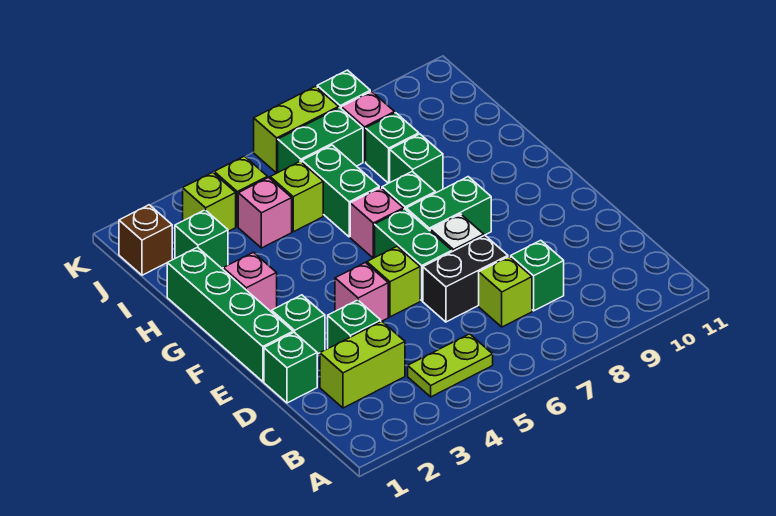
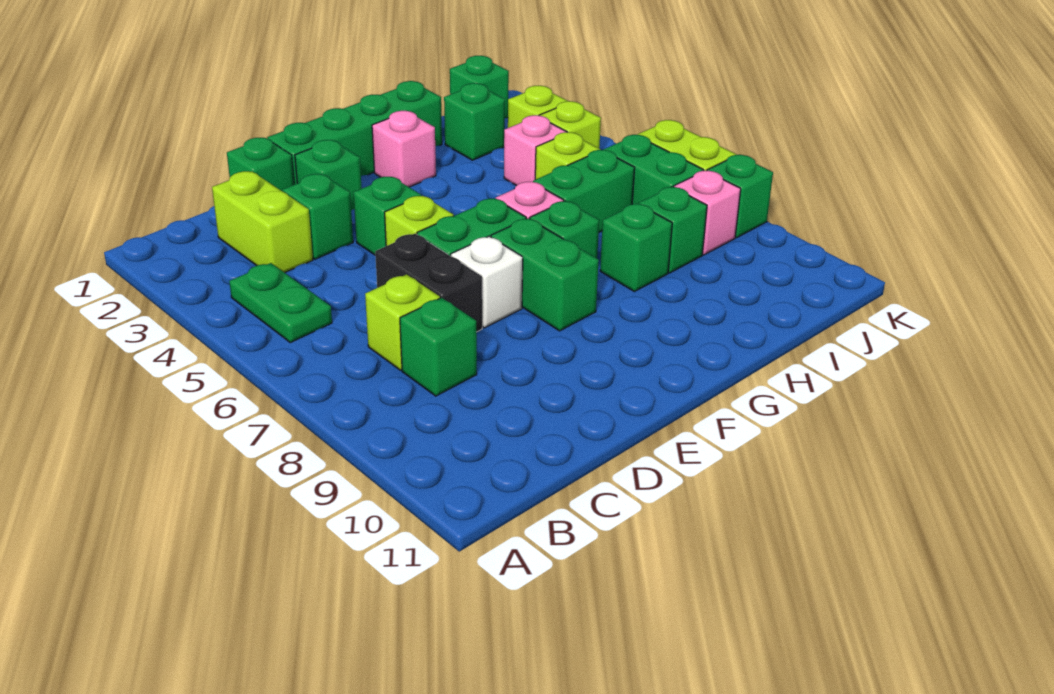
lime 1x2 plate [408,334,493,397] -> green 1x2 plate [229,263,332,343]
pink 1x1 brick [335,263,388,321] -> green 1x1 brick [353,177,421,255]
brown 1x1 brick [119,205,172,275] -> green 1x1 brick [450,56,509,118]

